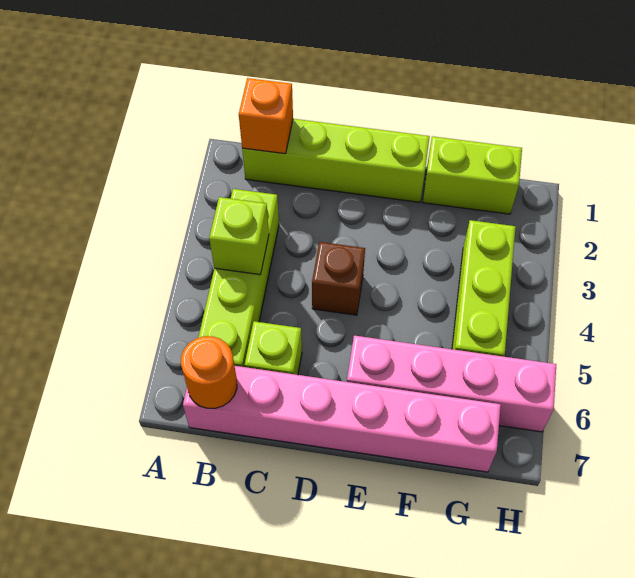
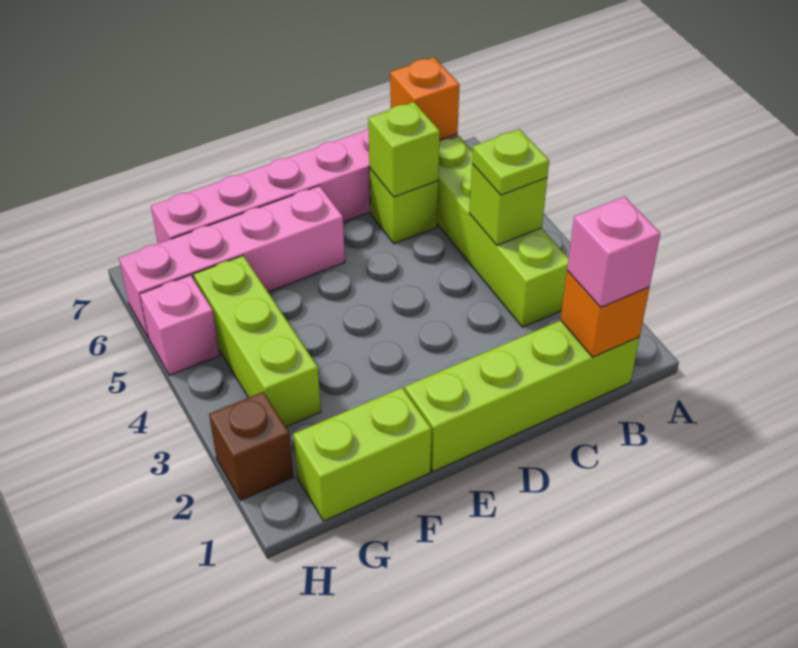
none -> pink 1x1 brick [567,197,660,307]
none -> lime 1x1 plate [472,129,549,195]
orange 1x1 round brick [181,336,237,408] -> orange 1x1 brick [390,57,460,140]
none -> lime 1x1 brick [368,102,440,197]
brown 1x1 brick [312,242,365,315] -> brown 1x1 brick moved to [209,392,293,500]
none -> pink 1x1 brick [140,275,220,375]

